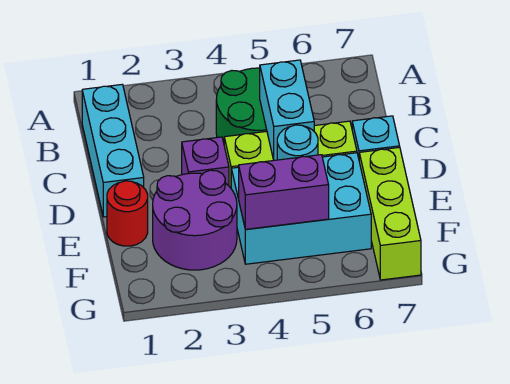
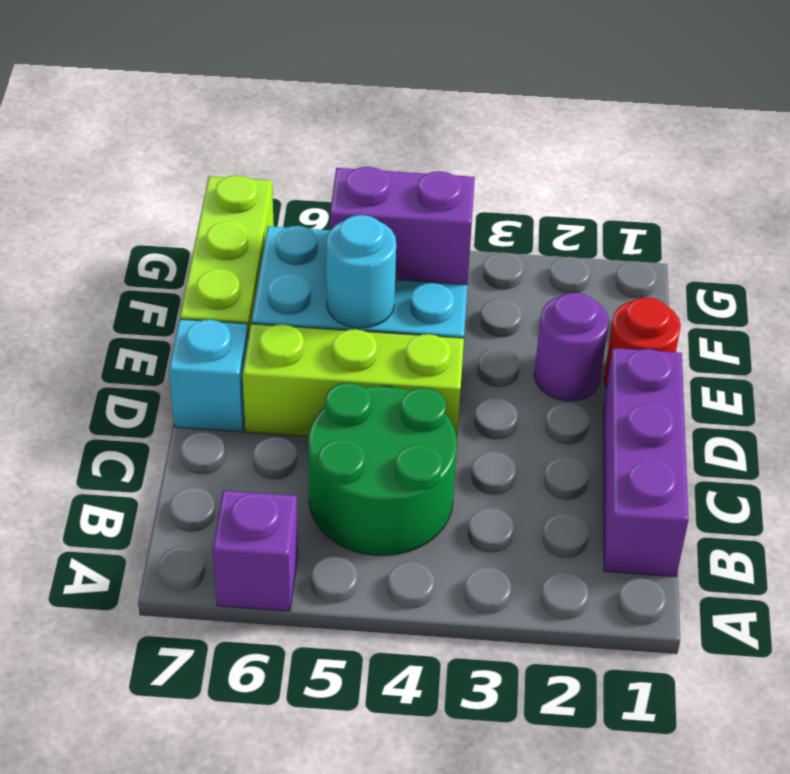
cyan 1x3 brick [82,84,144,217] -> purple 1x3 brick [604,348,688,577]
cyan 1x2 brick [260,60,314,160] -> none
purple 1x1 brick [182,137,229,186] -> purple 1x1 brick moved to [213,491,298,611]
purple 2x2 round brick [153,170,237,270] -> purple 1x1 round brick [534,293,609,401]

